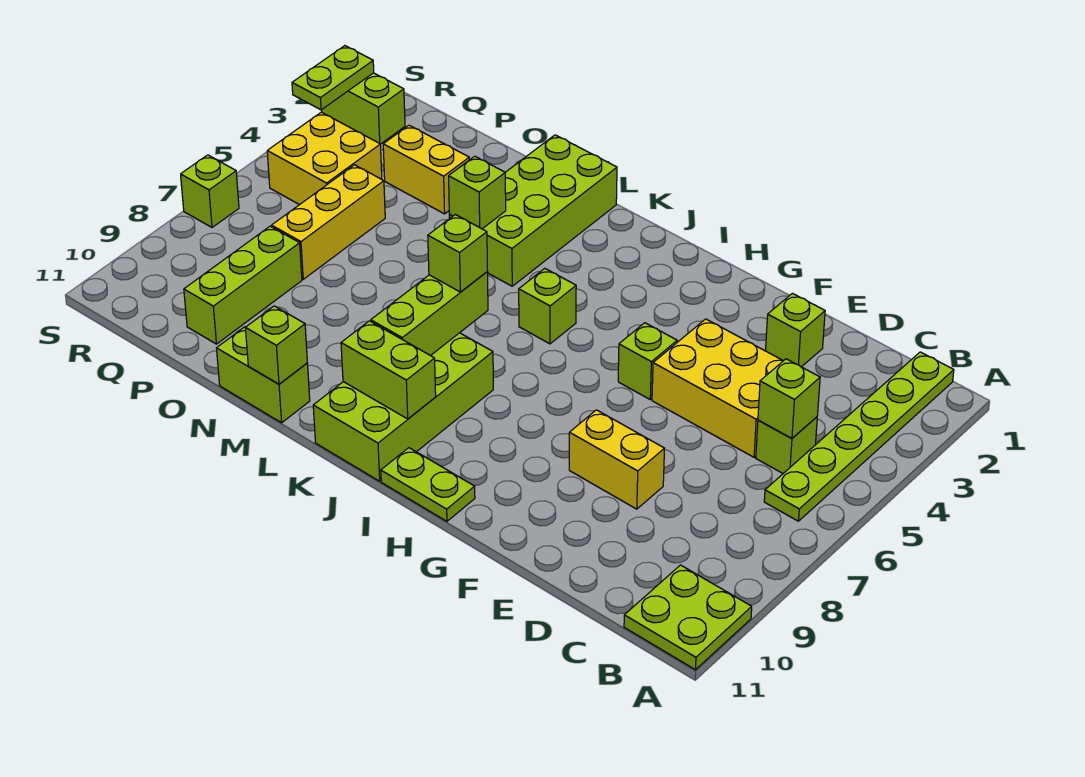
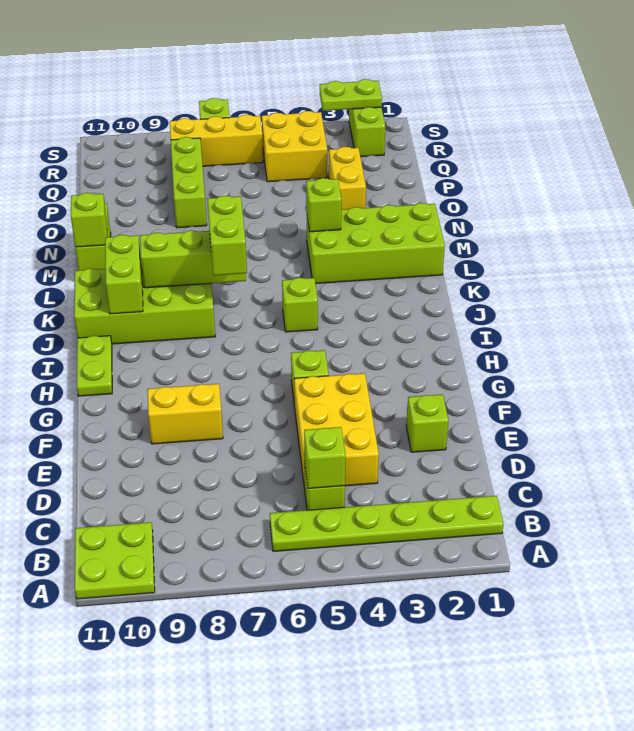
yellow 1x2 brick [569,410,665,509] -> yellow 1x2 brick turned to [147,384,223,444]
lime 1x1 brick [428,215,487,292] -> lime 1x2 brick [208,196,247,276]
yellow 1x3 brick [272,165,385,279] -> yellow 1x3 brick moved to [170,115,263,166]
lime 1x3 brick [184,226,302,344] -> lime 1x3 brick turned to [171,137,207,228]

